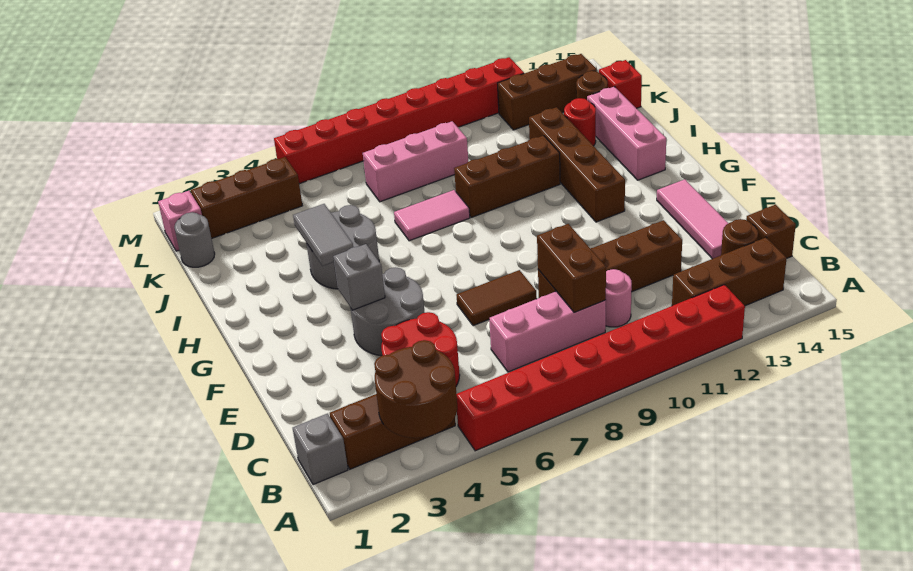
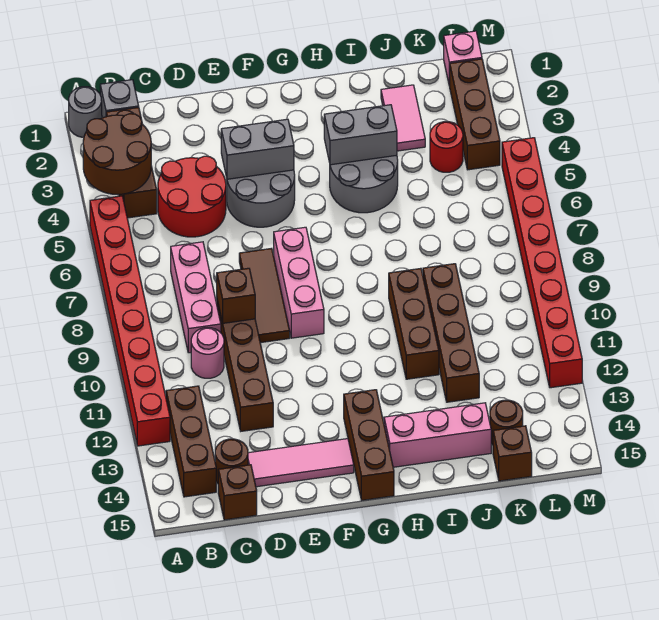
brown 1x2 brick [537,224,606,313] -> brown 1x1 brick [217,268,255,323]
brown 1x2 tile [456,270,536,326] -> brown 1x3 tile [239,248,290,343]
grey 1x1 brick [333,244,385,310] -> grey 1x2 brick [221,119,294,179]
brown 1x4 brick [529,107,625,222] -> brown 1x4 brick turned to [423,264,479,402]
grey 1x2 tile [293,204,353,266] -> grey 1x2 brick [324,105,397,165]
pink 1x2 tile [394,190,470,241] -> pink 1x2 tile moved to [381,85,425,151]
red 1x1 round brick [564,98,596,146] -> red 1x1 round brick moved to [430,122,463,172]
grey 1x1 round brick [174,212,215,267] -> grey 1x1 round brick moved to [69,87,102,137]
pink 1x3 brick [363,121,468,202] -> pink 1x3 brick moved to [274,227,324,338]
red 1x1 brick [599,60,642,108] -> brown 1x1 brick [493,426,532,481]
brown 1x3 brick [497,54,597,130] -> brown 1x3 brick moved to [344,390,394,500]

